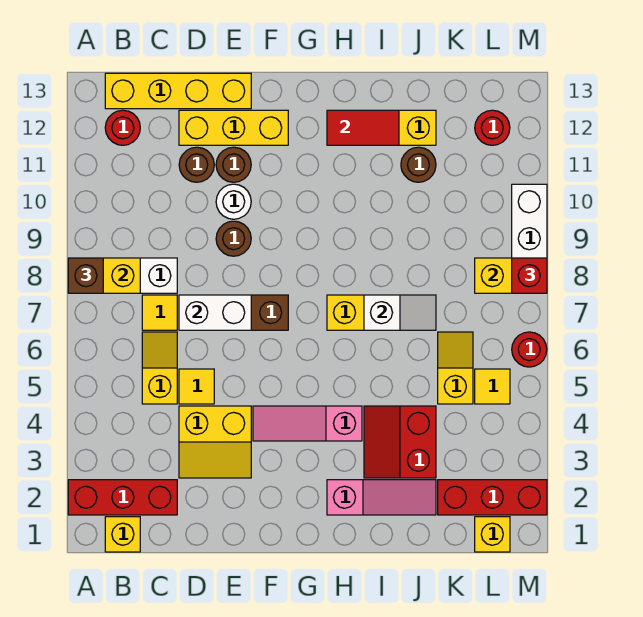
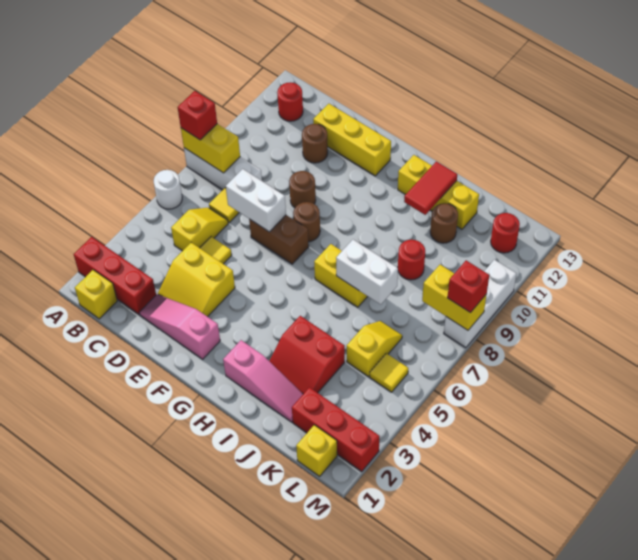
brown 1x1 brick [68,258,103,293] -> red 1x1 brick [178,91,217,140]
yellow 1x4 brick [105,73,251,109] -> none
white 1x1 round brick [216,184,251,219] -> white 1x1 round brick moved to [154,170,182,209]
brown 1x1 round brick [216,147,251,182] -> brown 1x1 round brick moved to [293,202,320,242]
pink 1x3 slope [253,406,362,441] -> pink 1x3 slope moved to [139,294,220,359]
red 1x2 tile [327,110,399,145] -> red 1x2 tile turned to [404,162,457,215]
red 2x2 slope [364,406,436,478] -> red 2x2 slope turned to [270,316,345,394]
white 1x2 slope [364,295,436,330] -> white 1x2 brick [336,240,398,304]
red 1x1 round brick [512,332,547,367] -> red 1x1 round brick moved to [398,240,425,280]

